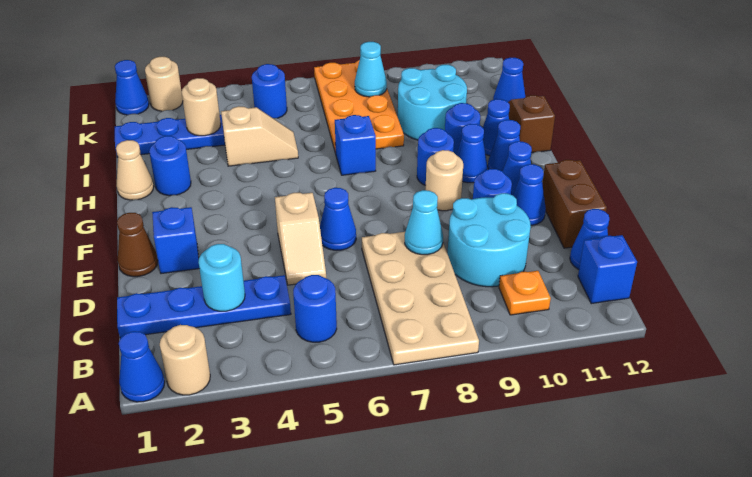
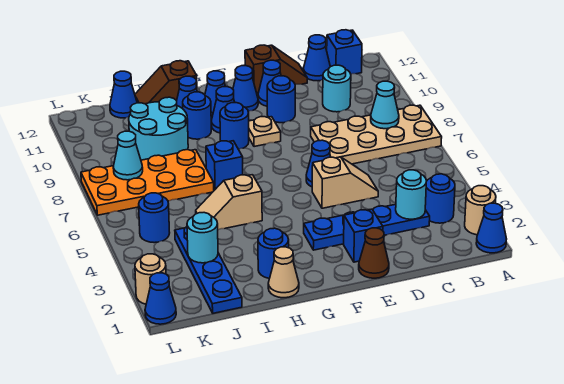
blue 1x1 round brick [293,275,337,342] -> blue 1x1 round brick moved to [425,174,455,223]
orange 1x1 plate [499,271,551,315] -> none
blue 1x4 plate [117,275,291,338] -> blue 1x4 plate turned to [304,204,430,250]
cyan 2x2 round brick [447,193,531,287] -> cyan 1x1 round brick [323,65,351,112]
cyan 1x1 cone [405,190,443,255] -> cyan 1x1 cone moved to [371,81,399,129]
brown 1x2 brick [542,160,607,248] -> brown 1x2 slope [245,45,307,93]
tan 1x1 round brick [425,150,463,211] -> tan 1x1 plate [249,117,281,147]
tan 1x2 slope [221,106,298,166] -> tan 1x2 slope turned to [196,175,262,230]
tan 1x1 round brick [182,78,221,136] -> cyan 1x1 round brick [187,213,218,263]

